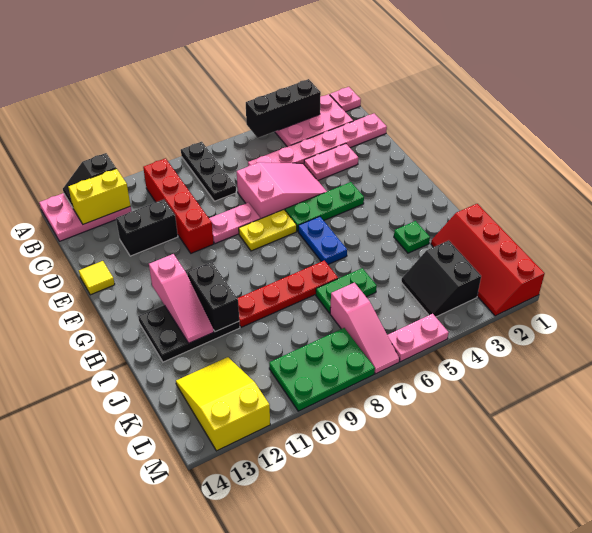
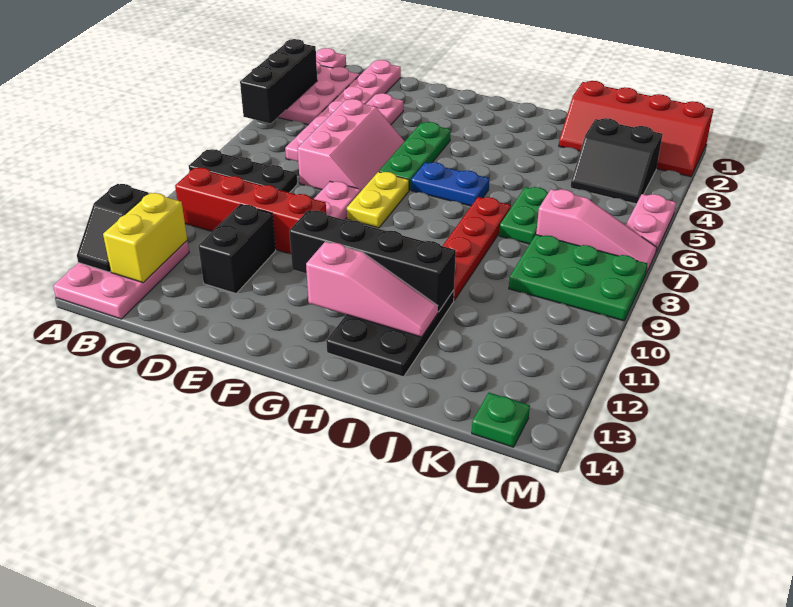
pink 2x3 slope [237,162,327,219] -> pink 2x3 slope turned to [297,99,405,191]
yellow 1x1 tile [79,261,115,295] -> none
black 1x2 brick [187,262,239,332] -> black 1x4 brick [289,210,456,312]
green 1x1 plate [394,221,430,253] -> green 1x1 plate moved to [472,393,530,447]
yellow 2x3 slope [176,357,270,451] -> none
green 2x3 plate [269,328,375,411] -> green 2x3 plate turned to [509,235,647,321]

